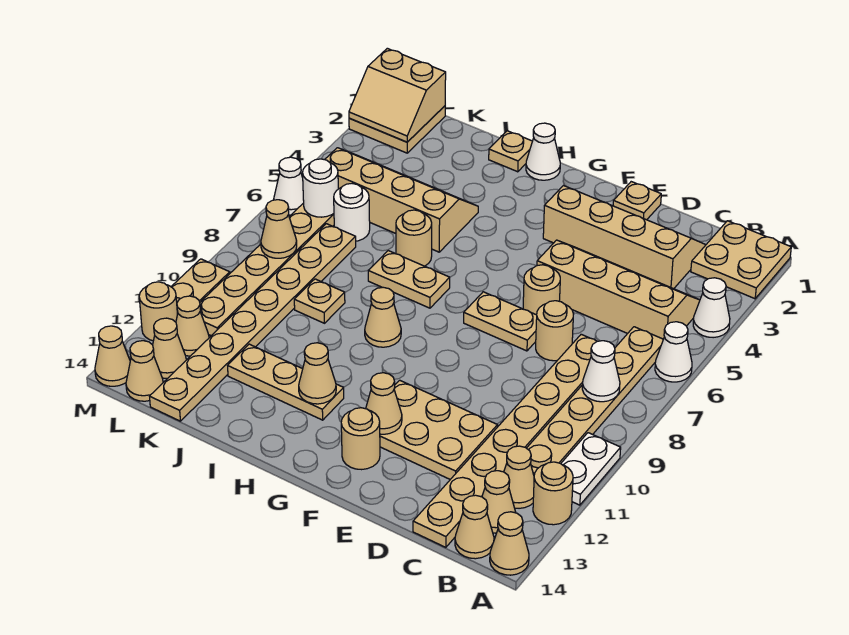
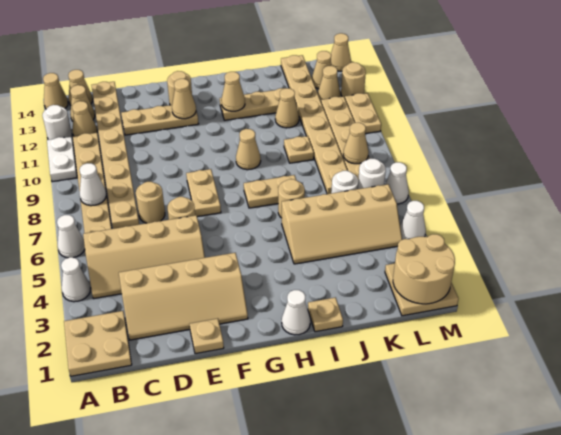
tan 1x1 round brick [533,462,573,525] -> white 1x1 round brick [42,105,72,140]
tan 2x3 plate [380,380,498,479] -> tan 1x3 plate [121,105,199,135]
tan 1x2 plate [464,292,537,351] -> tan 1x2 plate turned to [186,169,221,217]
tan 2x2 slope [349,48,446,142] -> tan 2x2 round brick [393,234,455,304]
tan 1x1 cone [126,341,163,401] -> tan 1x1 cone moved to [275,88,299,128]
none -> white 1x1 cone [400,201,426,240]

